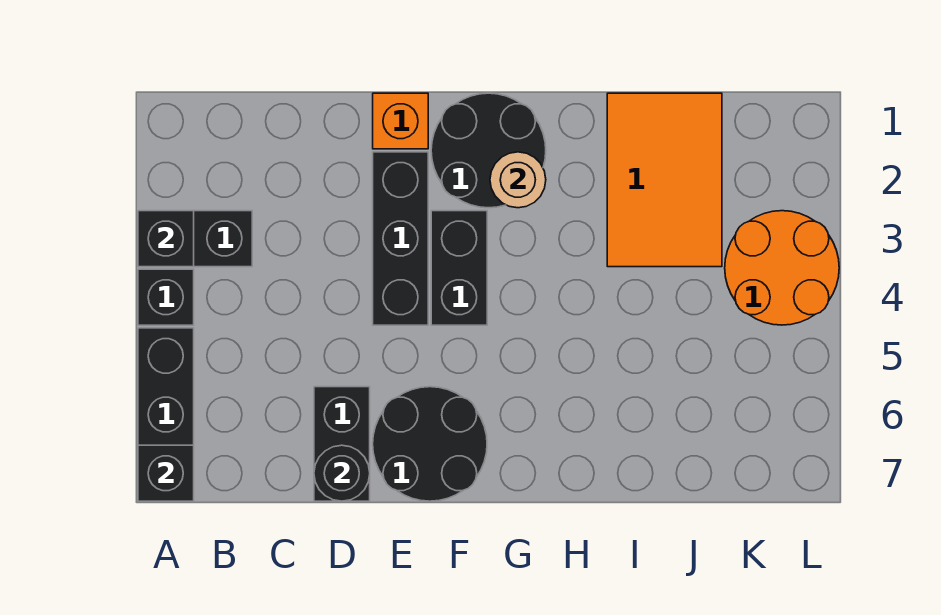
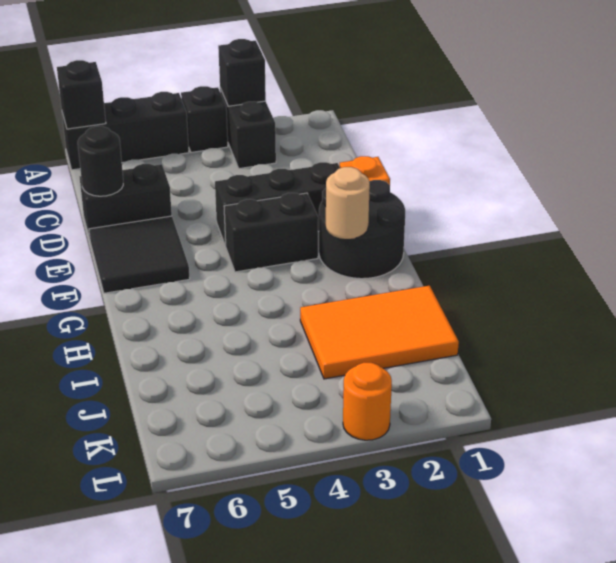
black 2x2 round brick [373,387,487,501] -> black 2x2 tile [89,216,190,293]
orange 2x2 round brick [725,211,839,325] -> orange 1x1 round brick [343,363,392,440]

